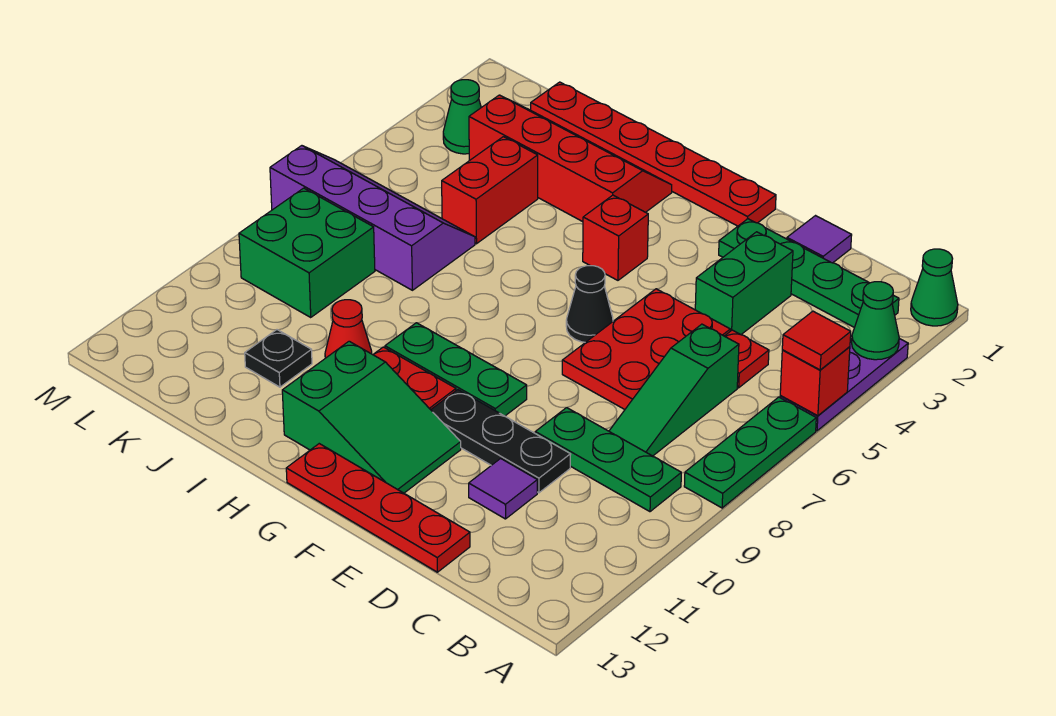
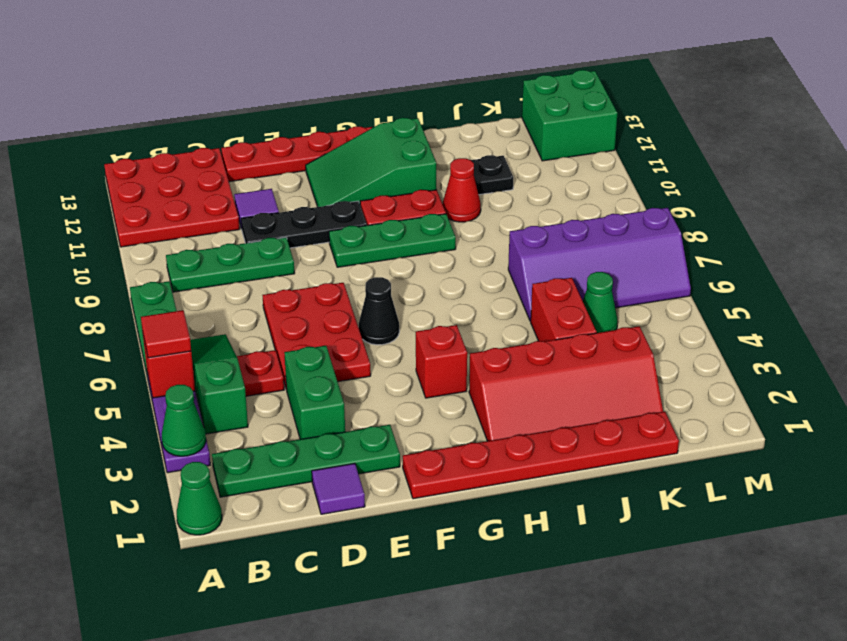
none -> red 3x3 plate [104,148,240,247]
green 1x3 slope [609,324,739,456] -> green 1x3 slope moved to [190,334,248,434]
green 2x2 brick [239,188,375,317] -> green 2x2 brick moved to [522,70,617,161]
green 1x1 cone [443,80,481,154] -> green 1x1 cone moved to [583,272,618,333]

